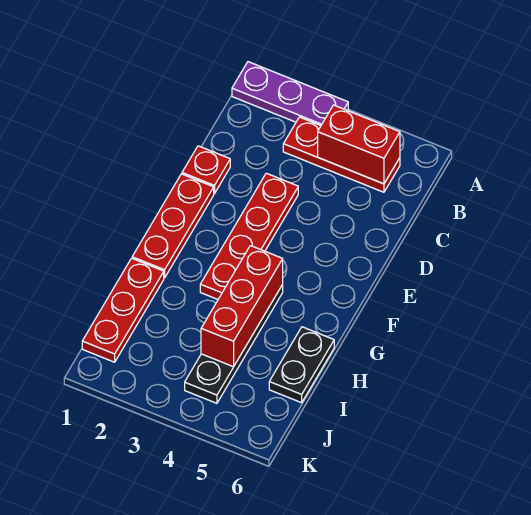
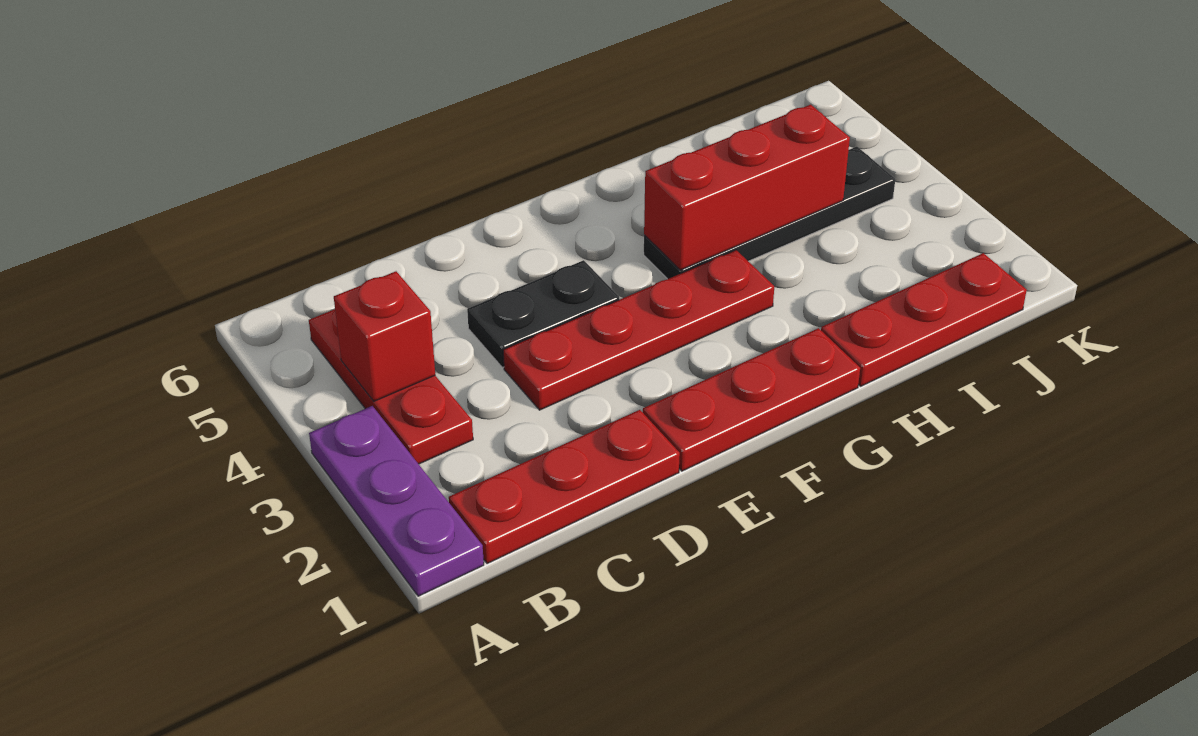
red 1x2 brick [318,105,400,184] -> red 1x1 brick [334,271,435,401]
red 1x1 plate [182,146,230,194] -> red 1x3 plate [449,410,680,564]
black 1x2 plate [269,327,334,403] -> black 1x2 plate moved to [467,260,619,368]

